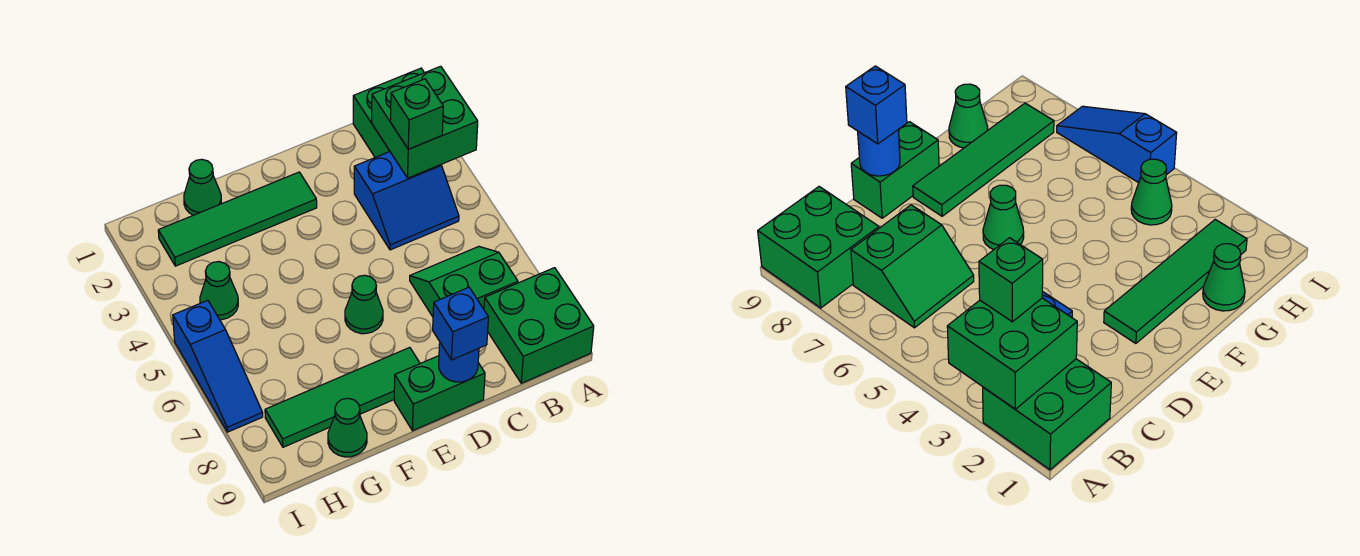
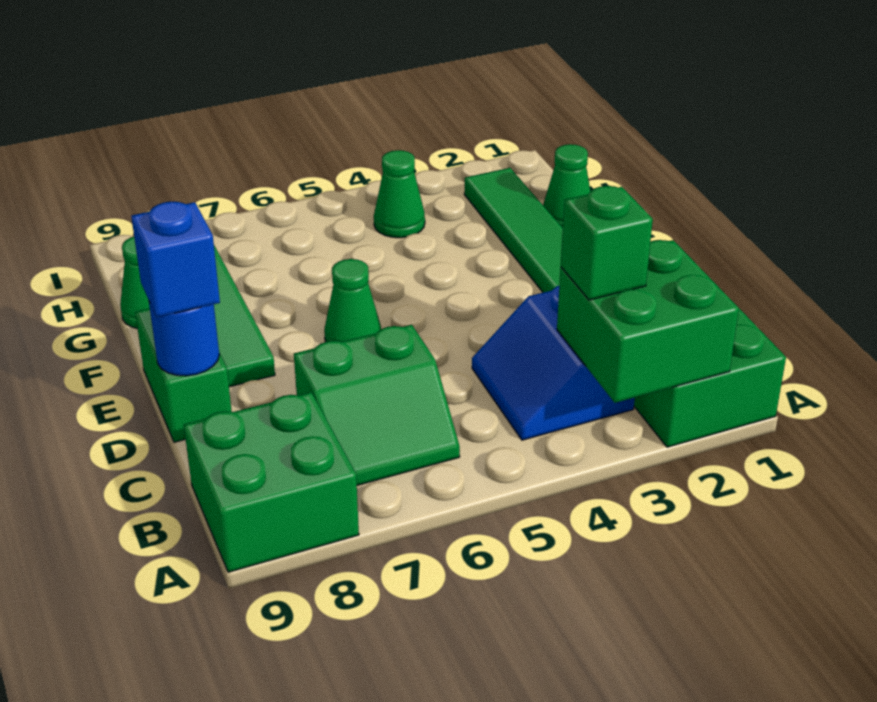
green 2x2 slope [410,247,518,317] -> green 2x2 slope turned to [294,325,460,485]
blue 1x3 slope [173,300,263,432] -> none

